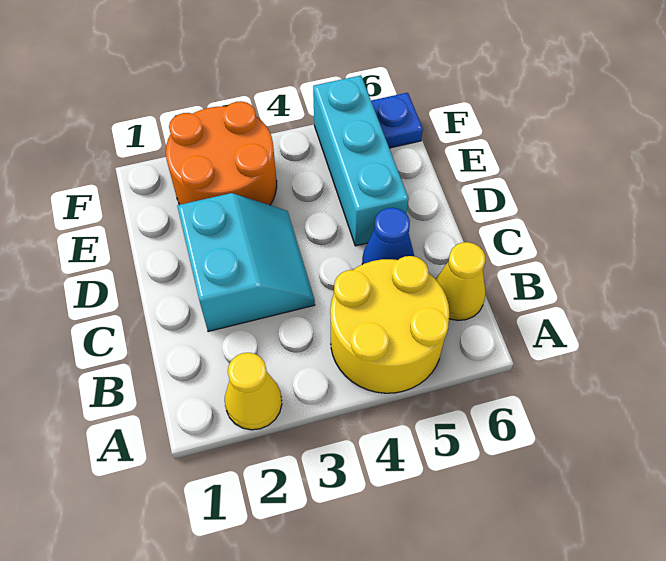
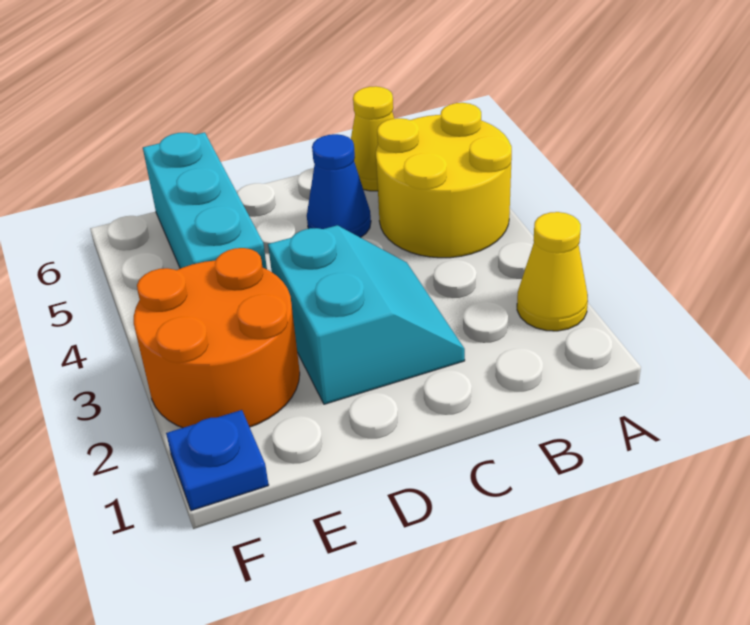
cyan 2x2 slope [177,193,315,332] -> cyan 2x2 slope turned to [268,225,465,404]
cyan 1x3 brick [313,75,409,246] -> cyan 1x3 brick turned to [143,132,267,269]
blue 1x1 plate [371,93,423,148] -> blue 1x1 plate moved to [166,410,269,511]

